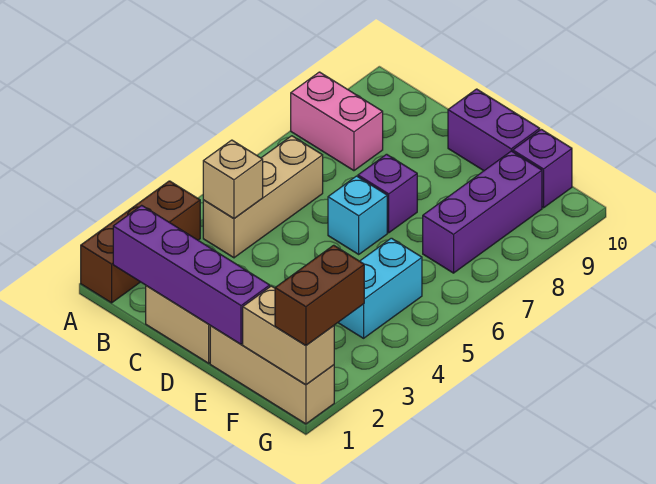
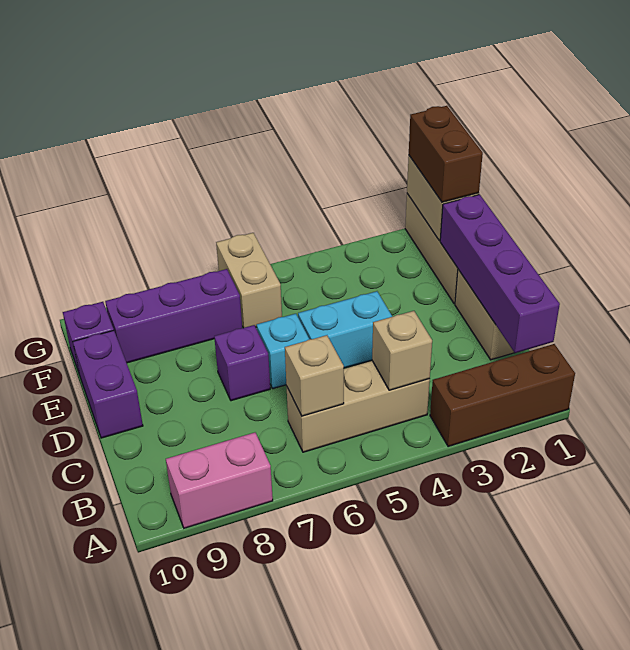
pink 1x2 brick [291,72,383,171] -> pink 1x2 brick turned to [166,433,273,528]
none -> tan 1x1 brick [285,335,344,416]
cyan 1x2 brick [338,238,422,338] -> cyan 1x2 brick moved to [298,291,392,368]
none -> tan 1x2 brick [216,233,282,328]
brown 1x2 brick [275,245,364,346] -> brown 1x2 brick turned to [409,106,483,202]

